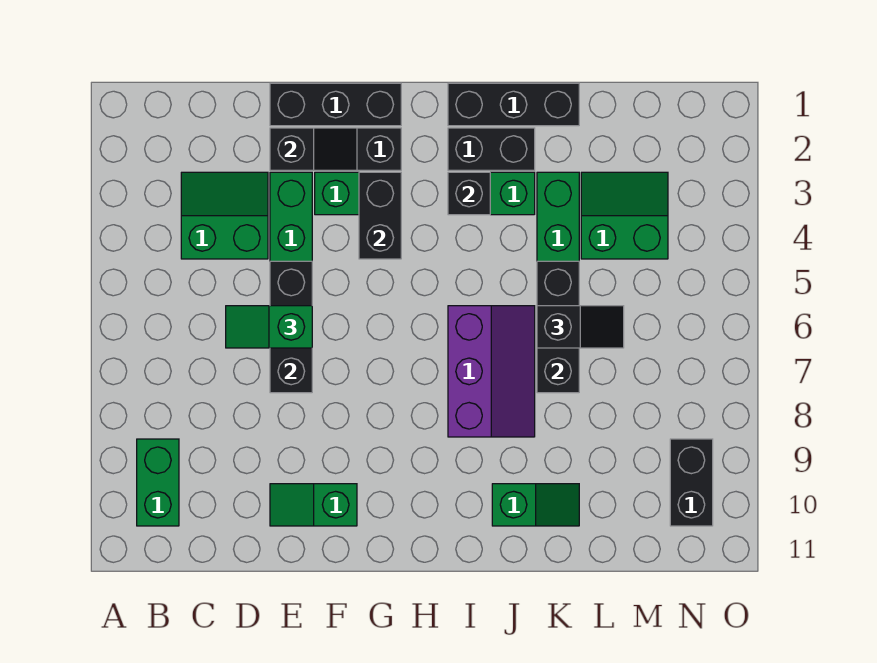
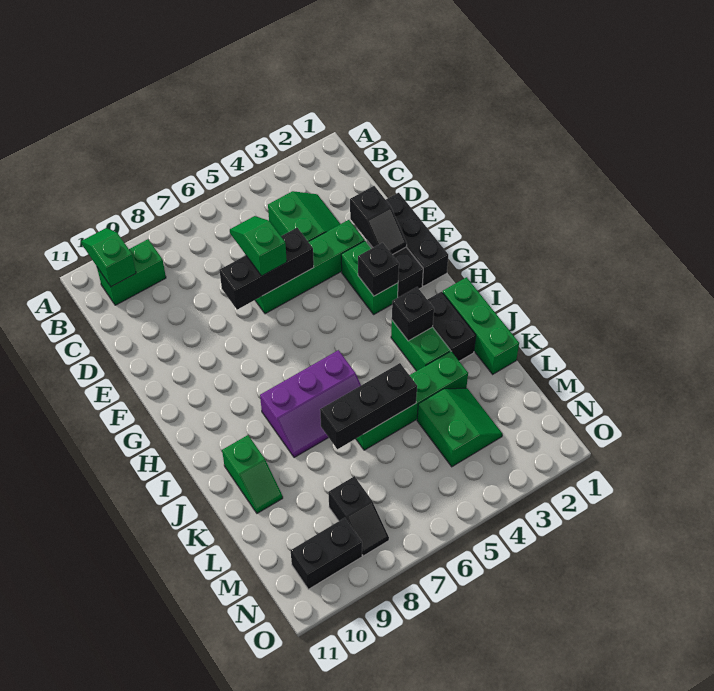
green 1x2 slope [270,484,357,526] -> green 1x2 slope moved to [81,228,136,287]
black 1x2 brick [359,172,401,259] -> black 1x1 brick [358,243,399,296]
black 1x3 brick [448,83,579,126] -> green 1x3 brick [443,277,519,374]
black 1x2 slope [537,306,624,348] -> black 1x2 slope moved to [328,476,389,556]

